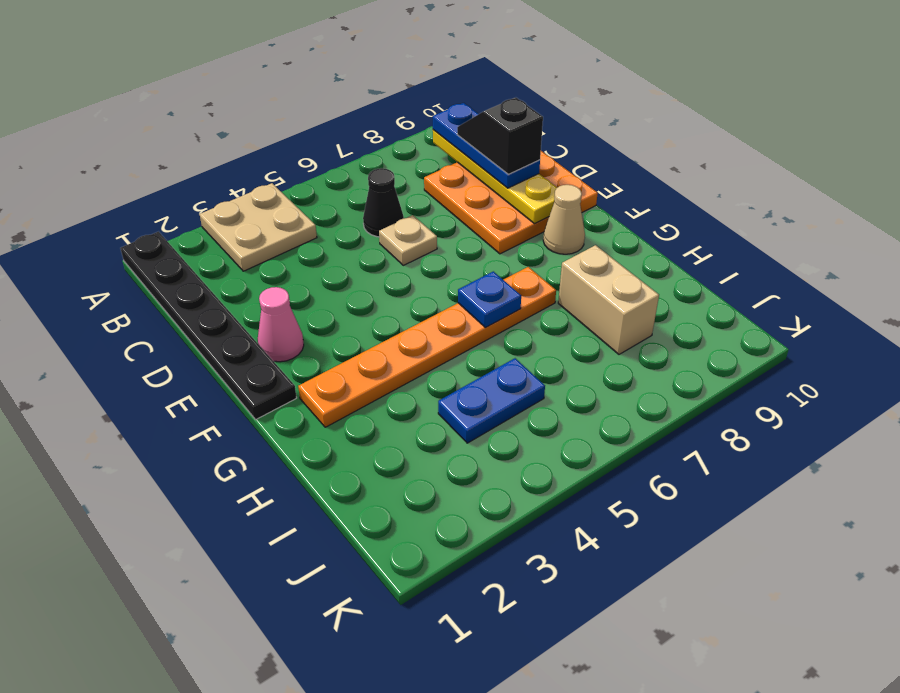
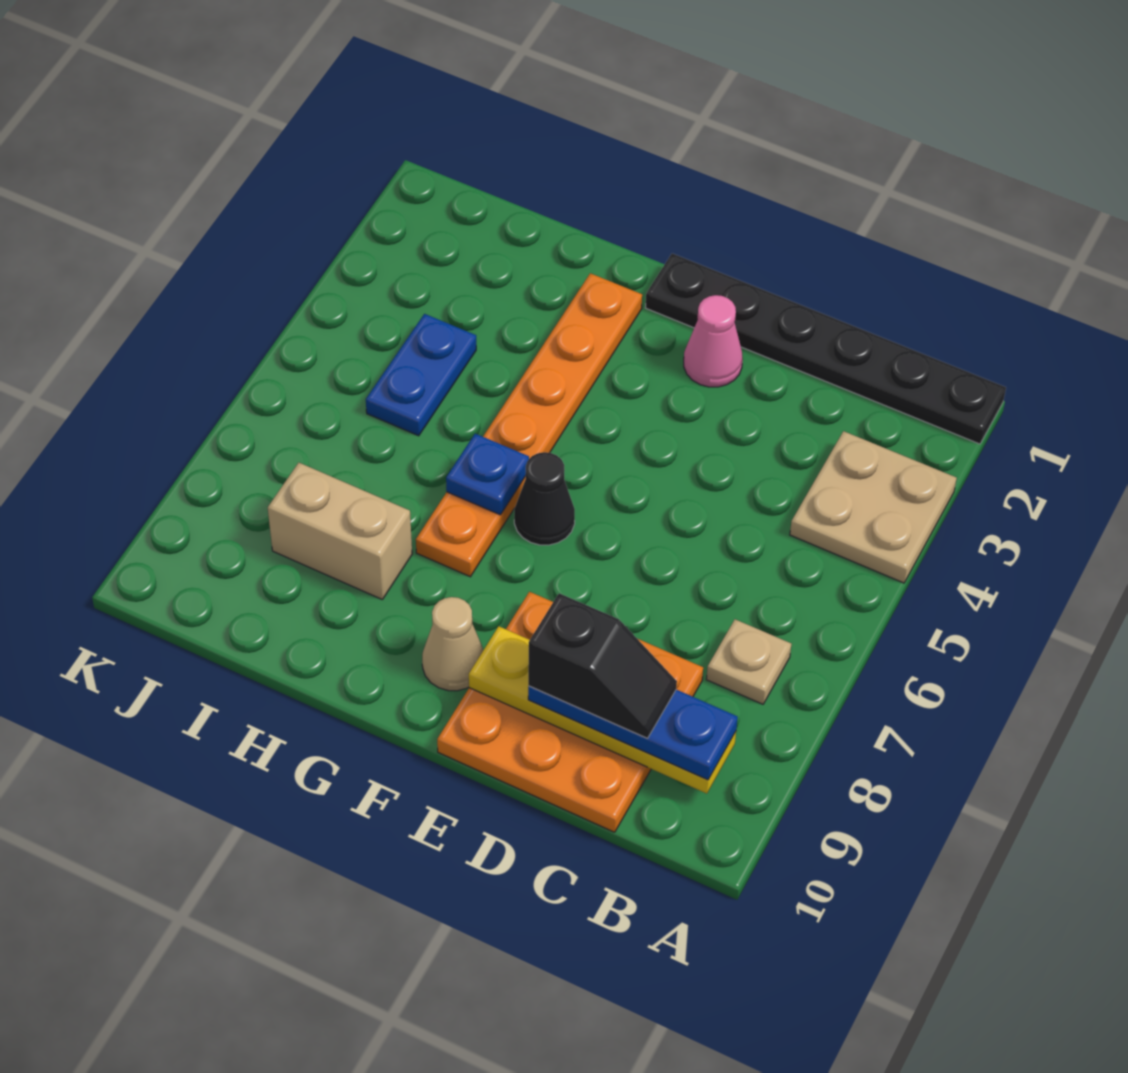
black 1x1 cone [363,168,404,237] -> black 1x1 cone moved to [514,452,575,545]
tan 1x1 plate [379,215,437,265] -> tan 1x1 plate moved to [706,619,791,704]

